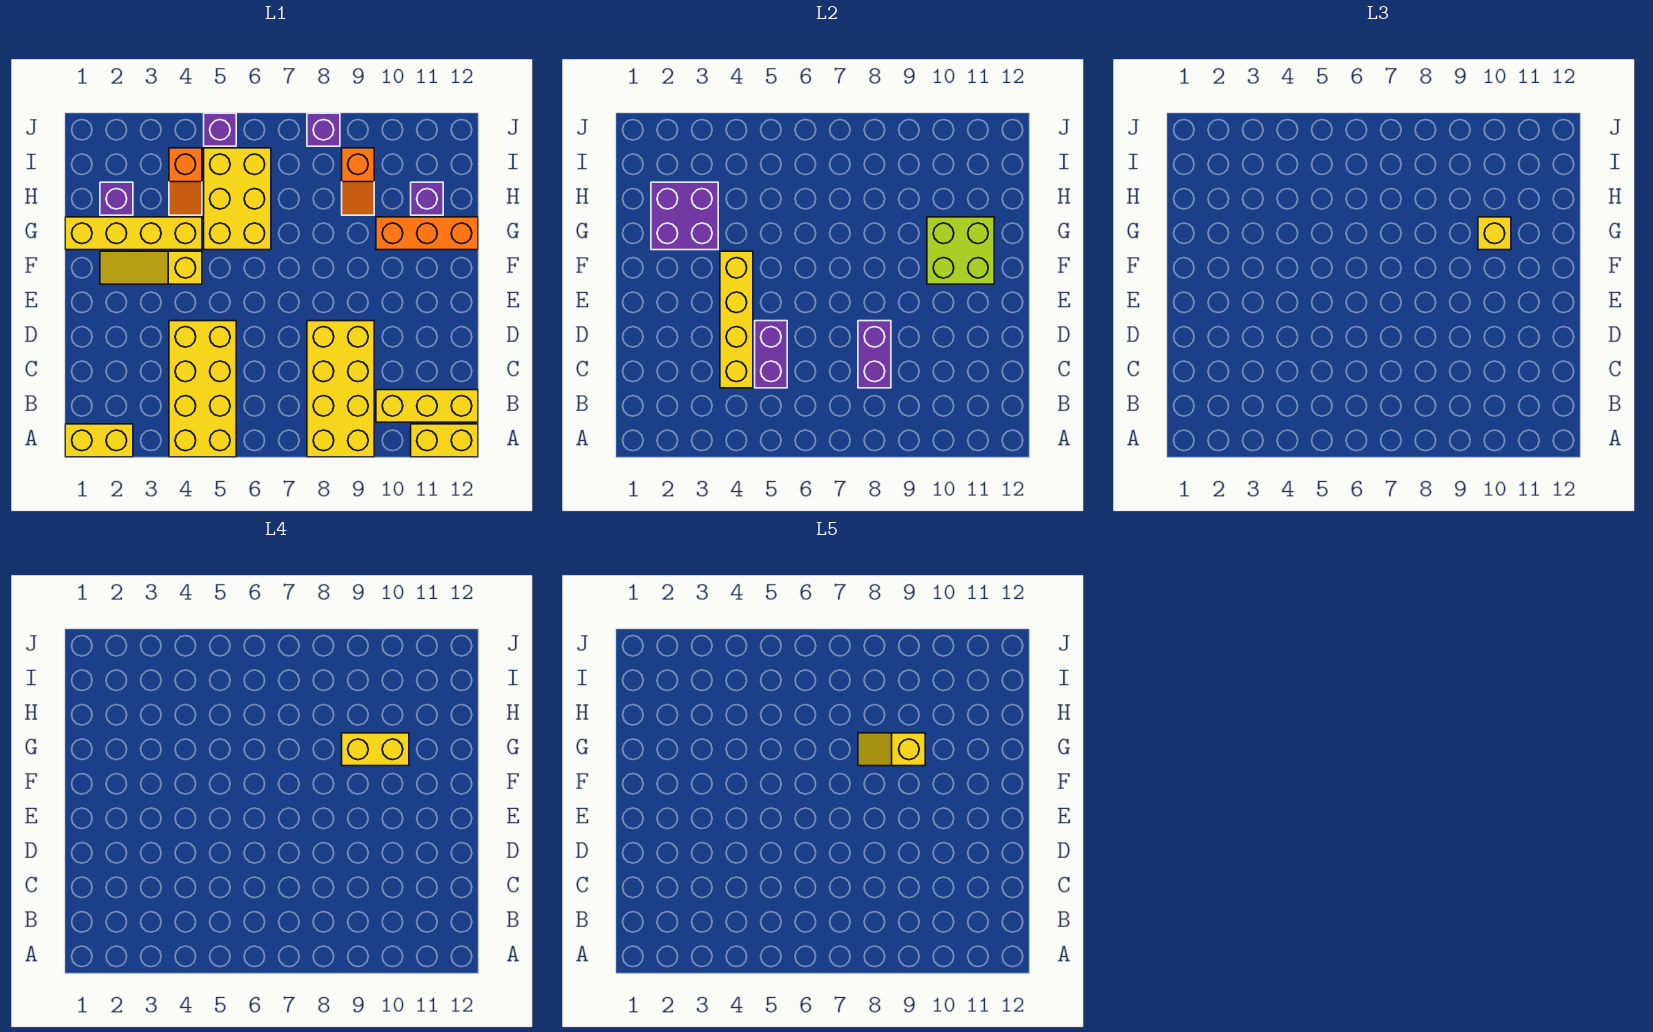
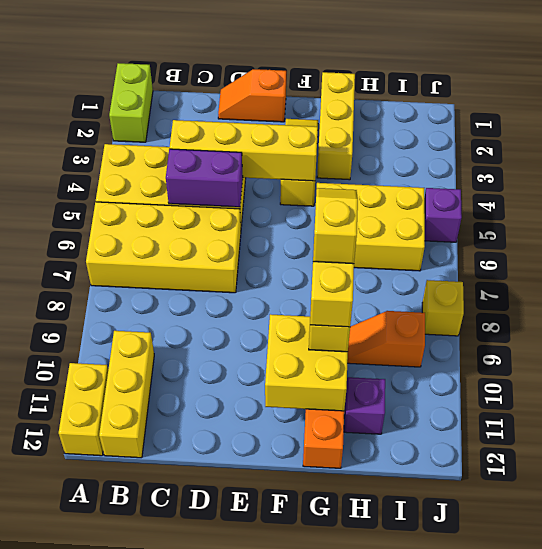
yellow 1x2 brick [65,424,133,457] -> lime 1x2 brick [109,63,153,142]
yellow 2x4 brick [307,321,374,457] -> yellow 2x4 brick moved to [86,202,241,293]
purple 1x2 brick [858,321,891,388] -> none
lime 2x2 brick [927,217,994,284] -> yellow 2x2 brick [265,314,348,411]
yellow 1x4 brick [65,217,202,250] -> yellow 1x3 brick [317,72,355,180]
purple 2x2 brick [651,182,718,250] -> none
purple 1x1 brick [100,182,133,215] -> none
orange 1x2 slope [169,148,202,215] -> orange 1x2 slope moved to [218,69,286,122]
purple 1x1 brick [307,113,340,146] -> yellow 1x1 brick [422,280,464,336]

